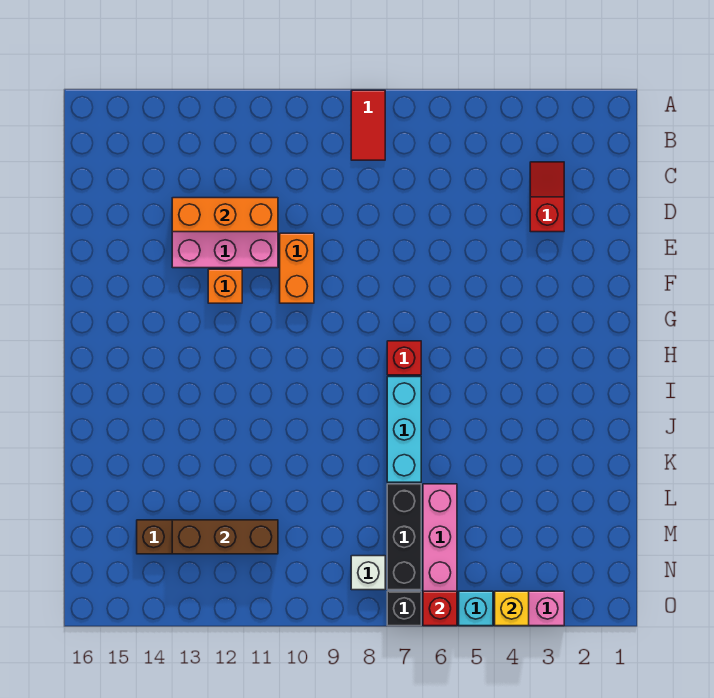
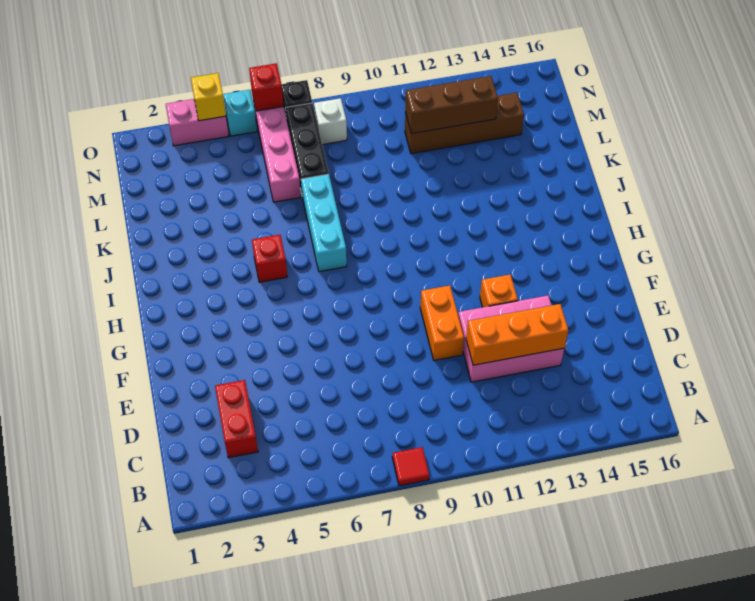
red 1x2 tile [351,90,385,160] -> red 1x1 tile [392,447,429,486]
red 1x2 slope [530,162,564,232] -> red 1x2 brick [215,380,258,458]
red 1x1 brick [387,341,421,375] -> red 1x1 brick moved to [252,235,287,282]

